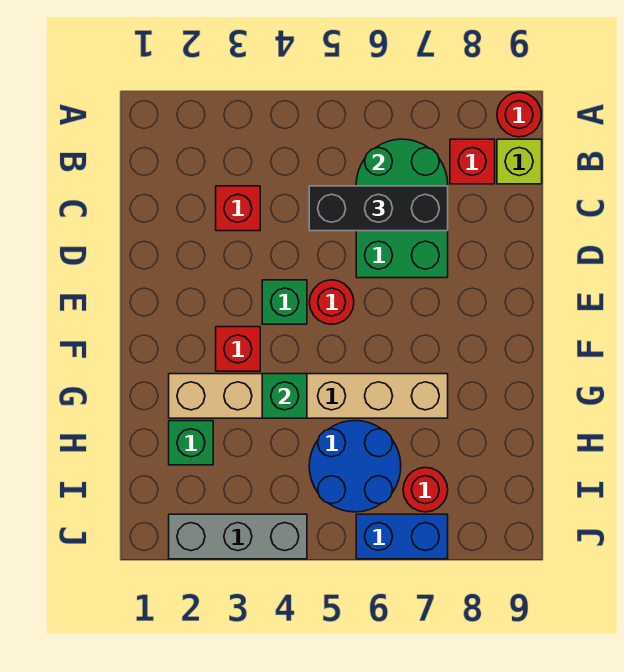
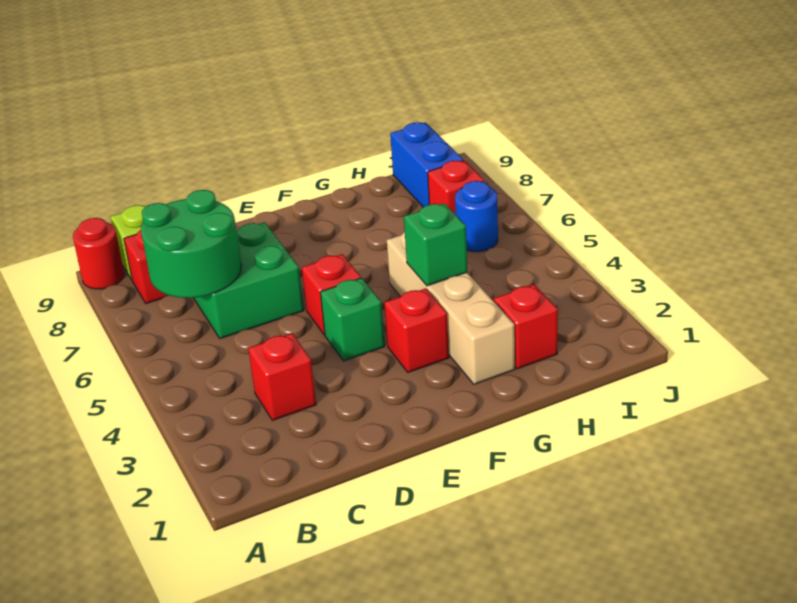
black 1x3 brick [309,186,448,231] -> none
red 1x1 round brick [309,280,354,324] -> red 1x1 brick [302,254,361,335]
tan 1x6 brick [169,374,448,418] -> tan 1x4 brick [387,232,515,384]
green 1x1 brick [169,421,213,465] -> red 1x1 brick [494,285,558,369]
blue 2x2 round brick [309,421,401,512] -> blue 1x1 round brick [455,181,498,252]
red 1x1 round brick [403,467,448,512] -> red 1x1 brick [428,160,484,215]
grey 1x3 brick [169,514,307,559] -> none
blue 1x2 brick [356,514,448,559] -> blue 1x2 brick moved to [390,122,463,207]

